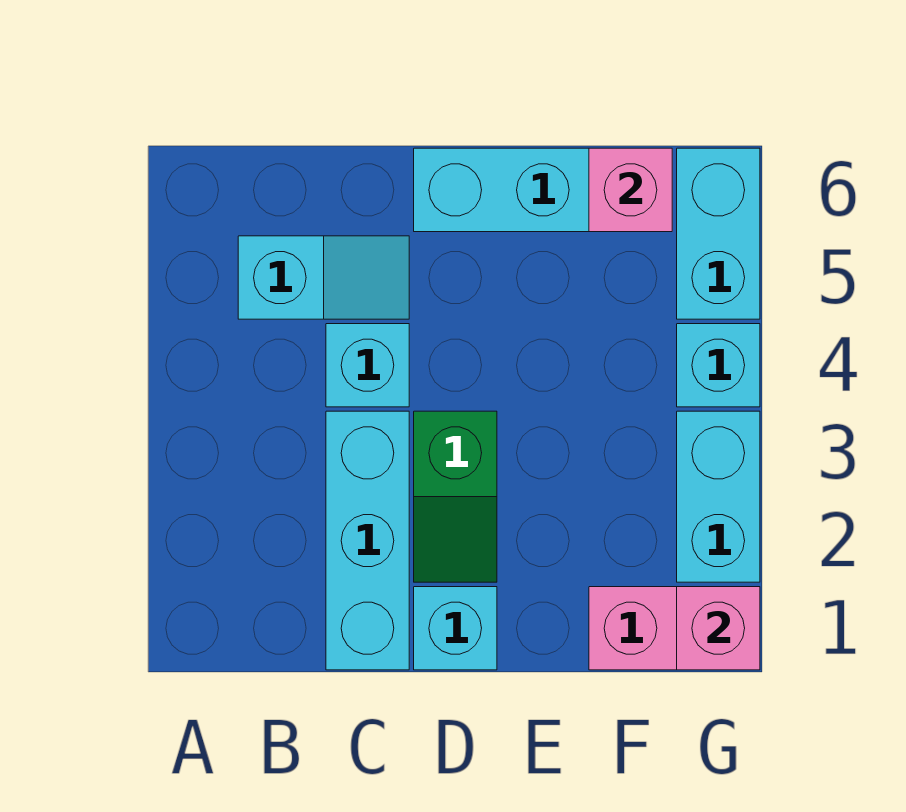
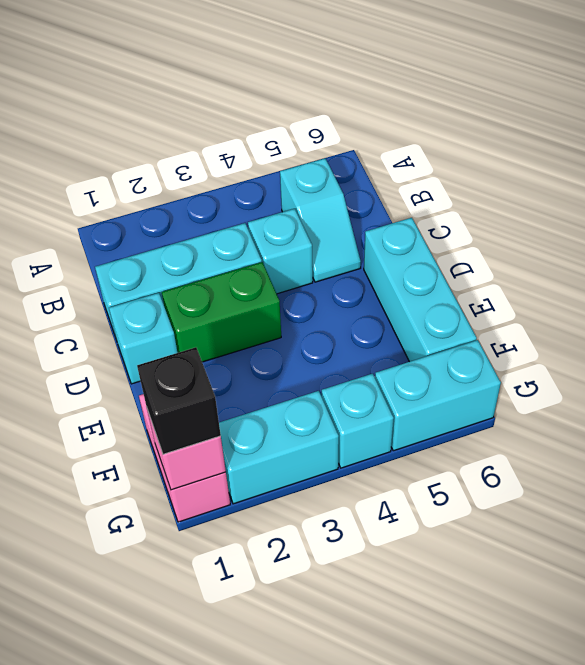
green 1x2 slope [414,411,497,582] -> green 1x2 brick [162,262,281,362]
pink 1x1 brick [589,148,672,232] -> none
none -> black 1x1 brick [137,347,221,454]

